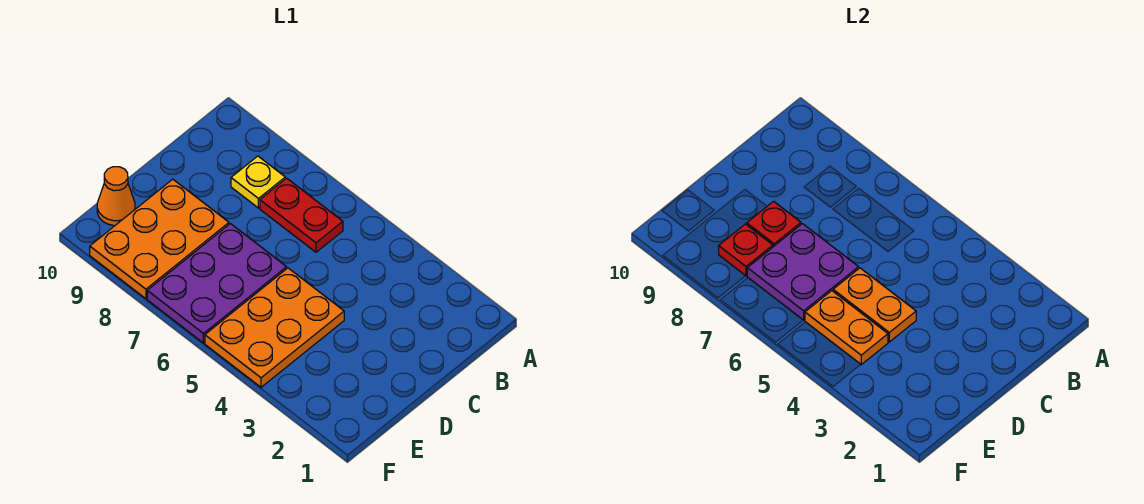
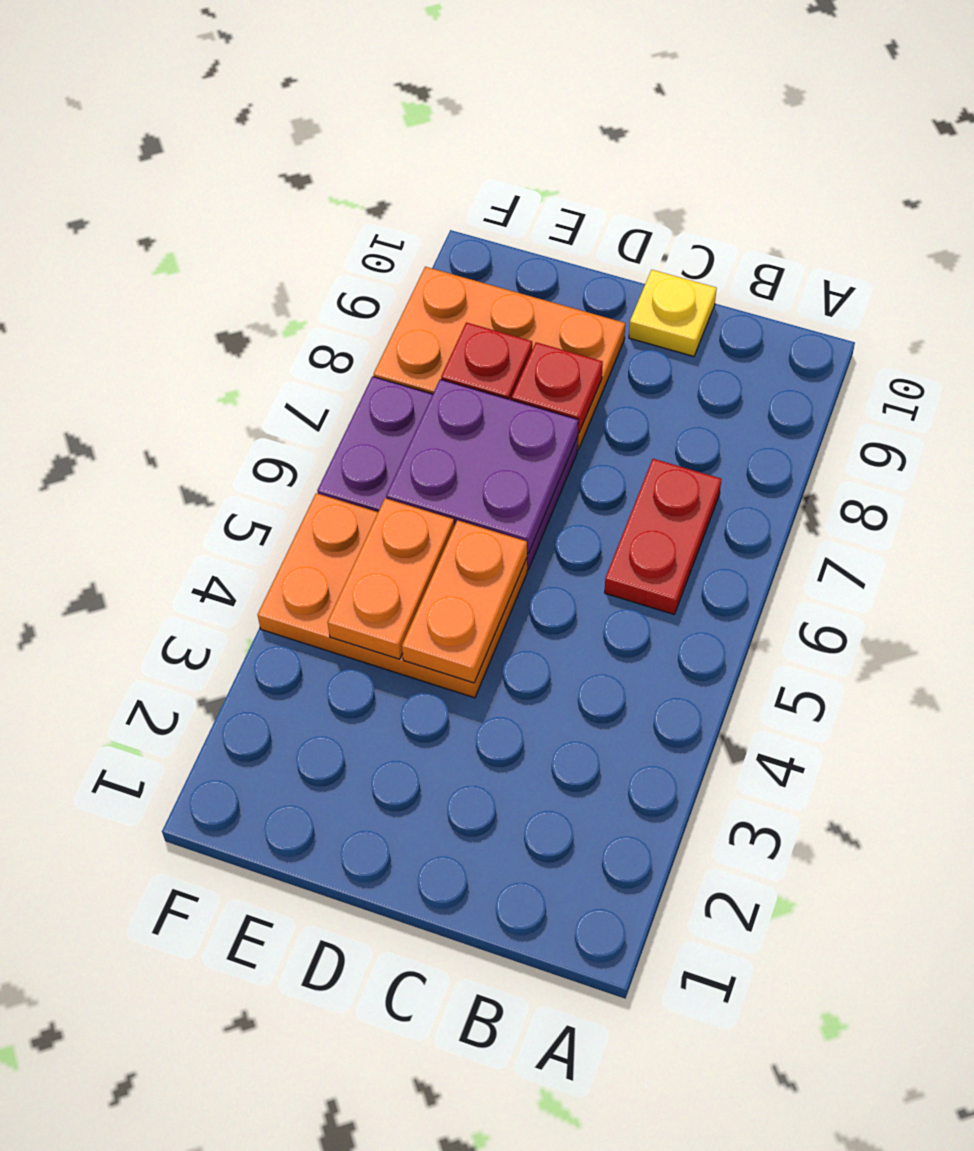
yellow 1x1 plate [231,156,285,208] -> yellow 1x1 plate moved to [629,270,717,356]
orange 1x1 cone [97,167,135,226] -> none

